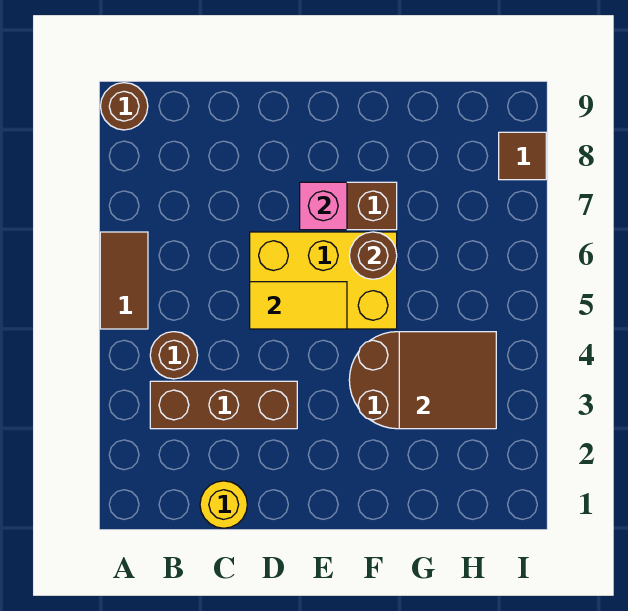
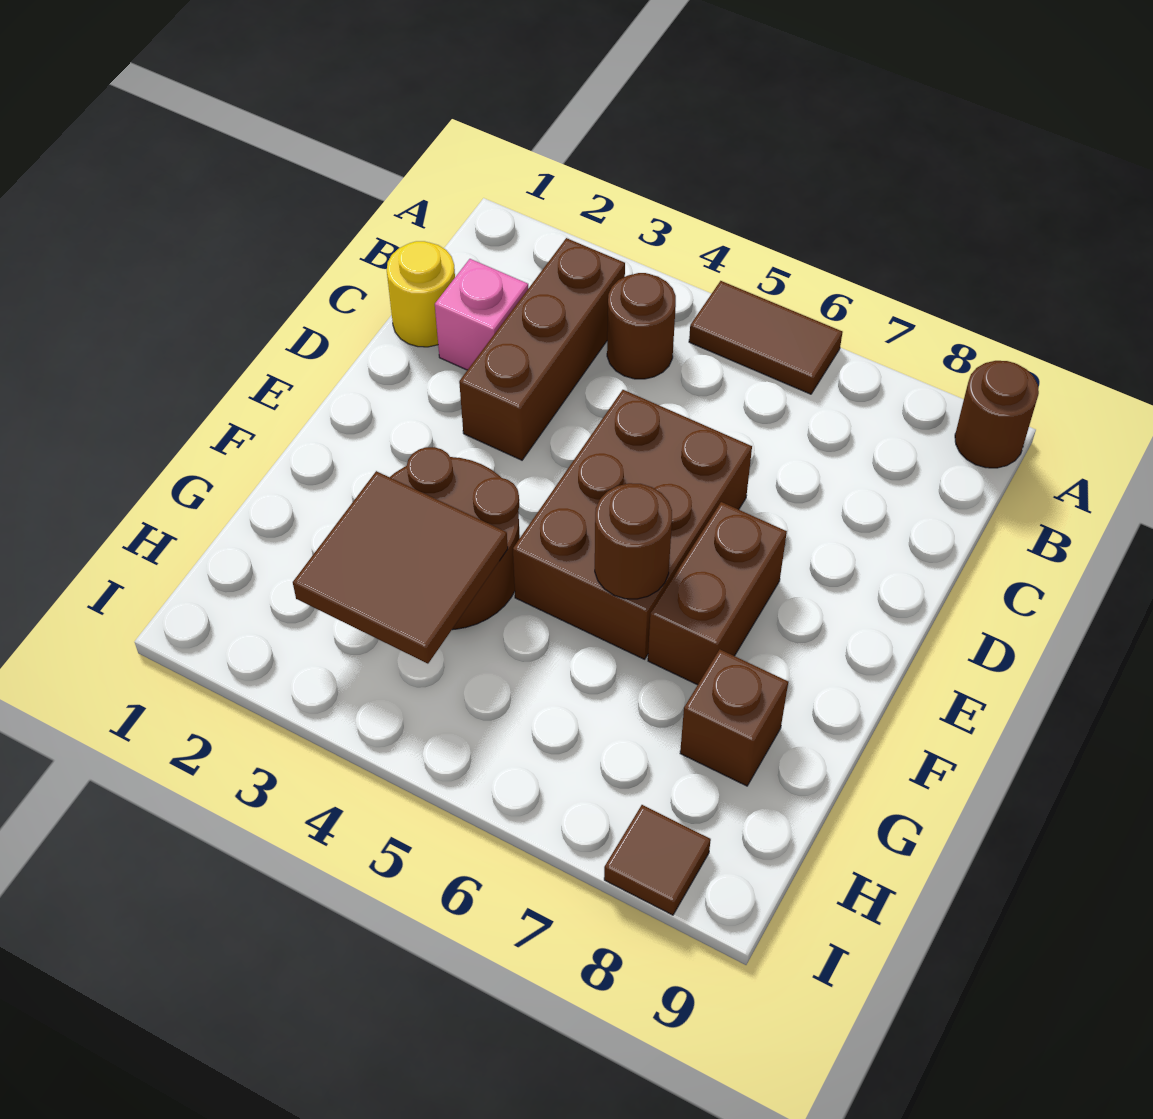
yellow 2x3 brick [250,232,397,329] -> brown 2x3 brick [513,390,752,659]
yellow 1x2 tile [250,282,347,329] -> none
pink 1x1 brick [300,182,347,230] -> pink 1x1 brick moved to [435,259,528,370]
none -> brown 1x1 brick [680,649,788,786]

